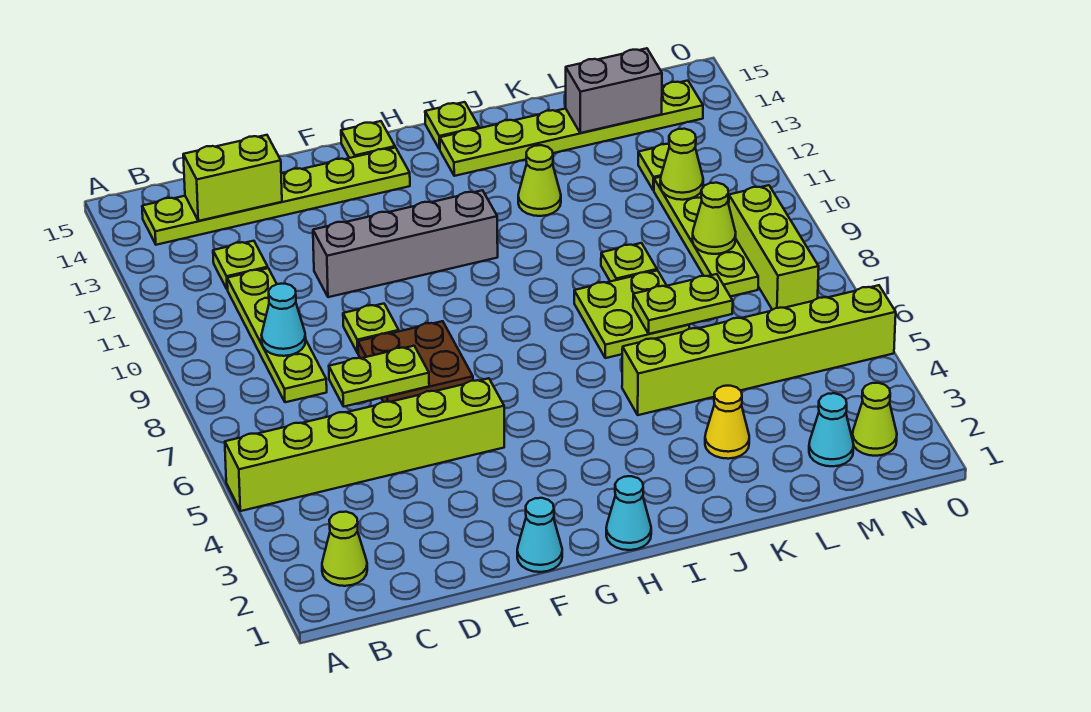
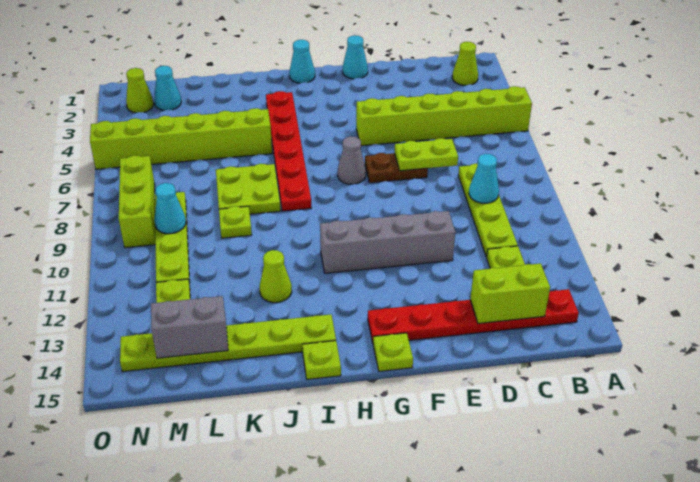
lime 1x6 plate [142,148,410,245] -> red 1x6 plate [368,289,579,342]
brown 2x2 plate [358,321,473,402] -> brown 1x2 plate [365,153,428,183]
lime 1x1 plate [343,304,399,353] -> none
none -> grey 1x1 cone [338,136,366,184]
none -> red 1x6 plate [266,91,311,211]
yellow 1x1 cone [705,386,749,459] -> none
lime 1x2 plate [633,274,733,334] -> none
lime 1x1 cone [692,183,736,254] -> cyan 1x1 cone [154,183,186,234]
lime 1x1 cone [660,129,703,200] -> none

